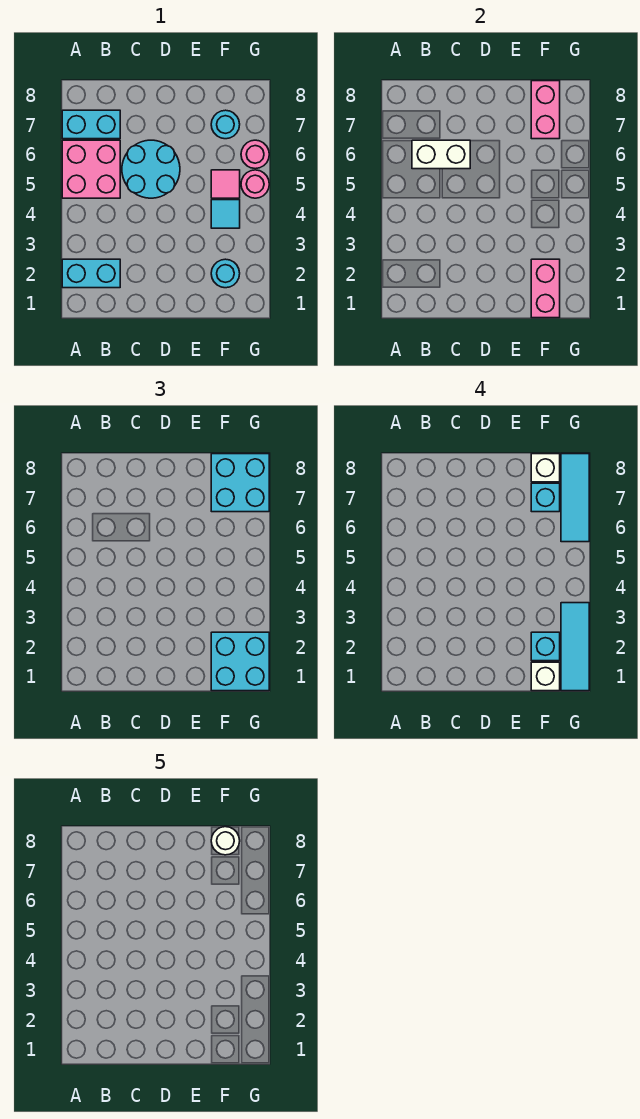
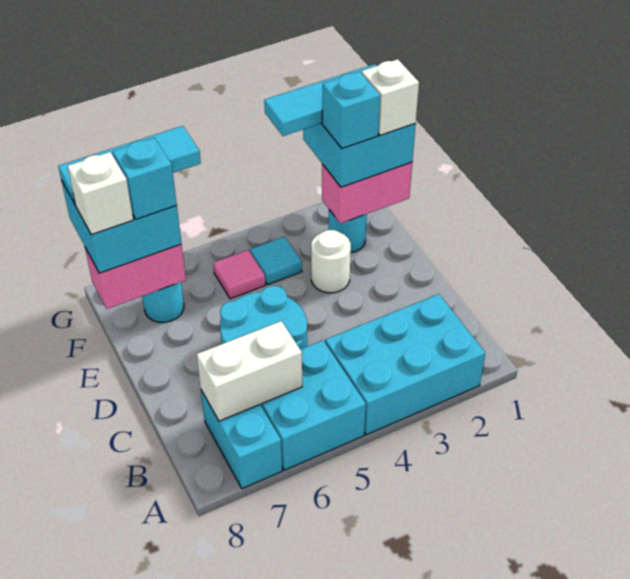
cyan 1x2 brick [62,259,120,288] -> cyan 2x3 brick [325,294,485,435]
pink 2x2 brick [62,140,120,198] -> cyan 2x2 brick [260,341,366,470]
white 1x2 brick [412,140,470,169] -> white 1x2 brick turned to [197,321,302,421]
white 1x1 round brick [211,827,240,855] -> white 1x1 round brick moved to [311,230,351,293]
pink 1x1 round brick [241,170,269,198] -> none
pink 1x1 round brick [241,140,269,169] -> none

